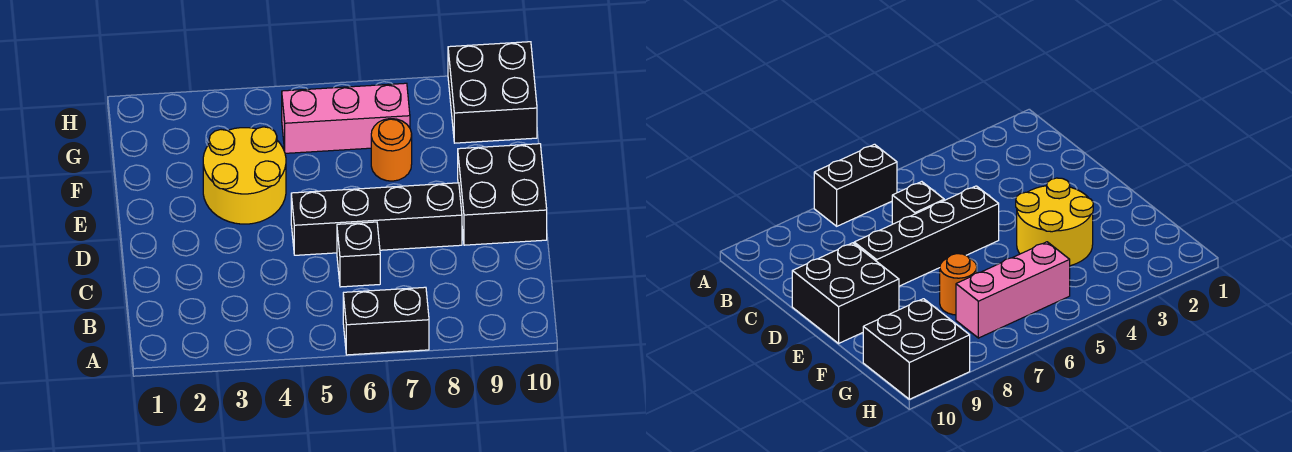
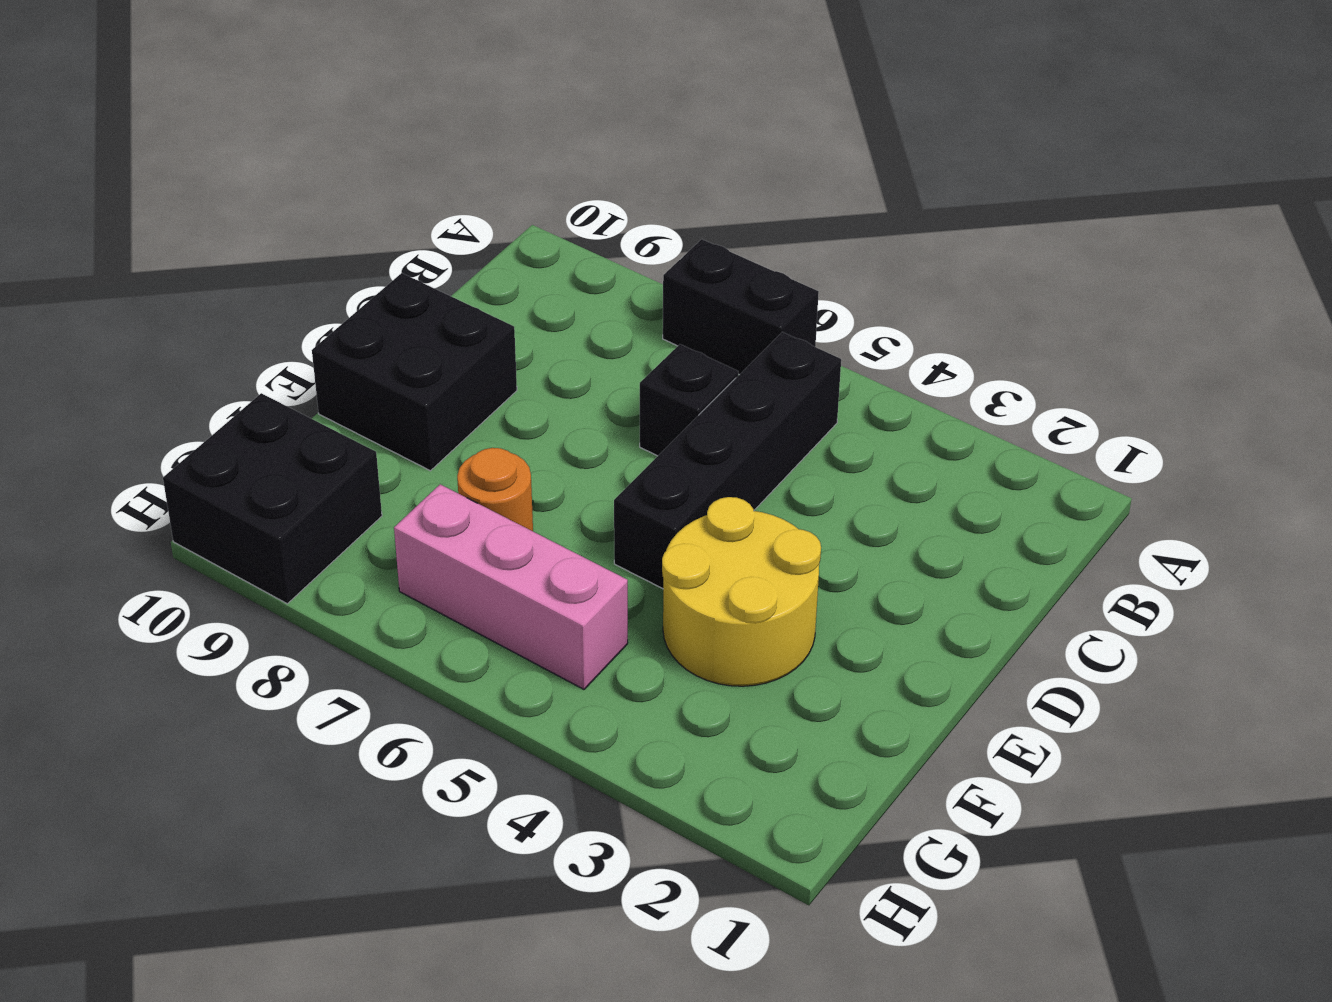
black 1x4 brick [291,183,462,255] -> black 1x4 brick turned to [614,332,841,589]

